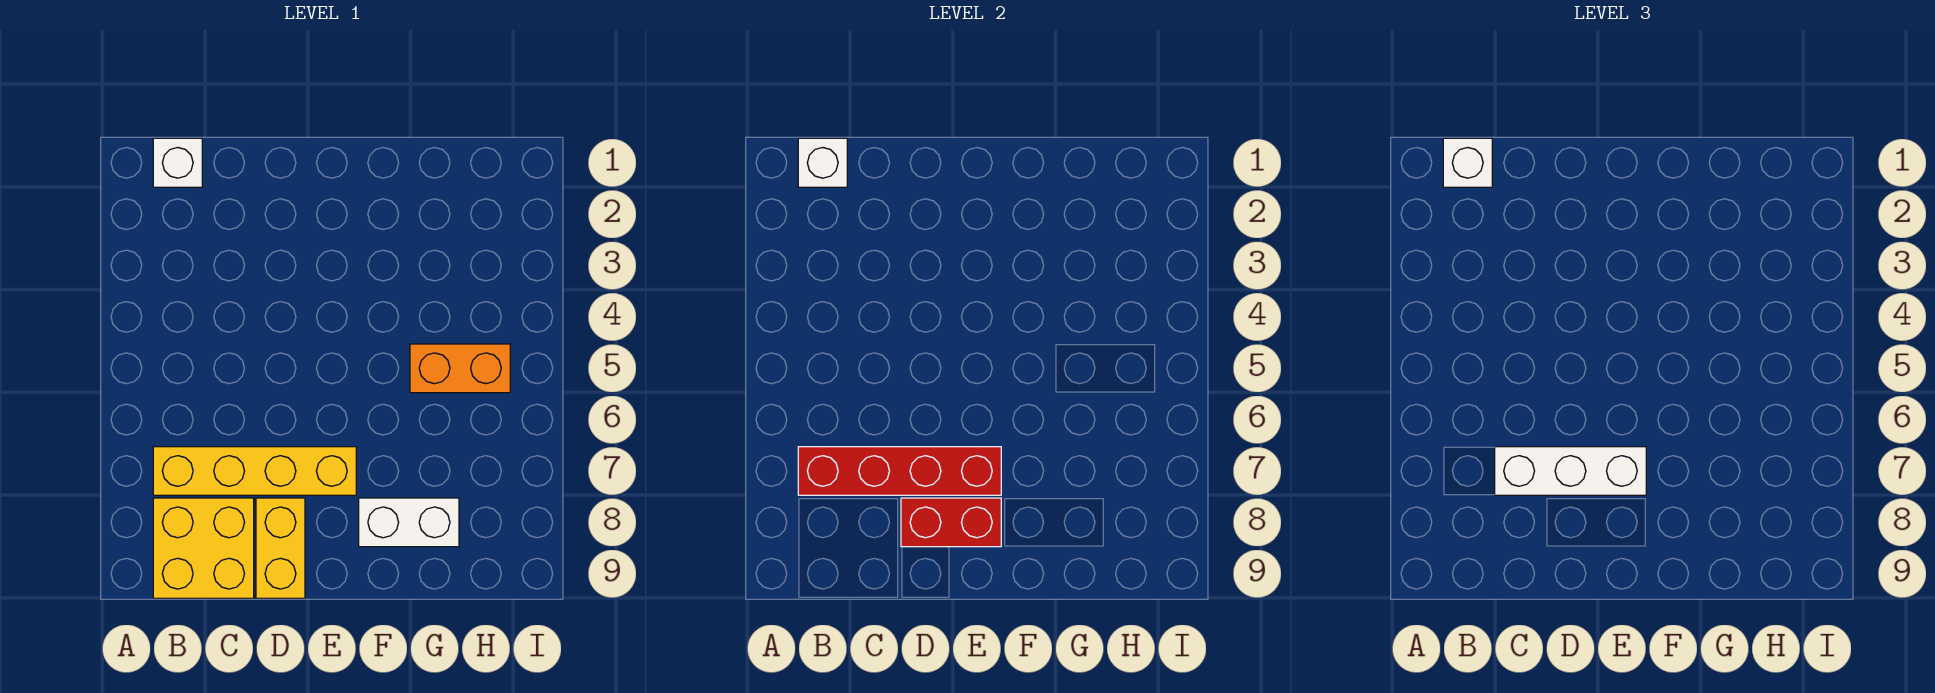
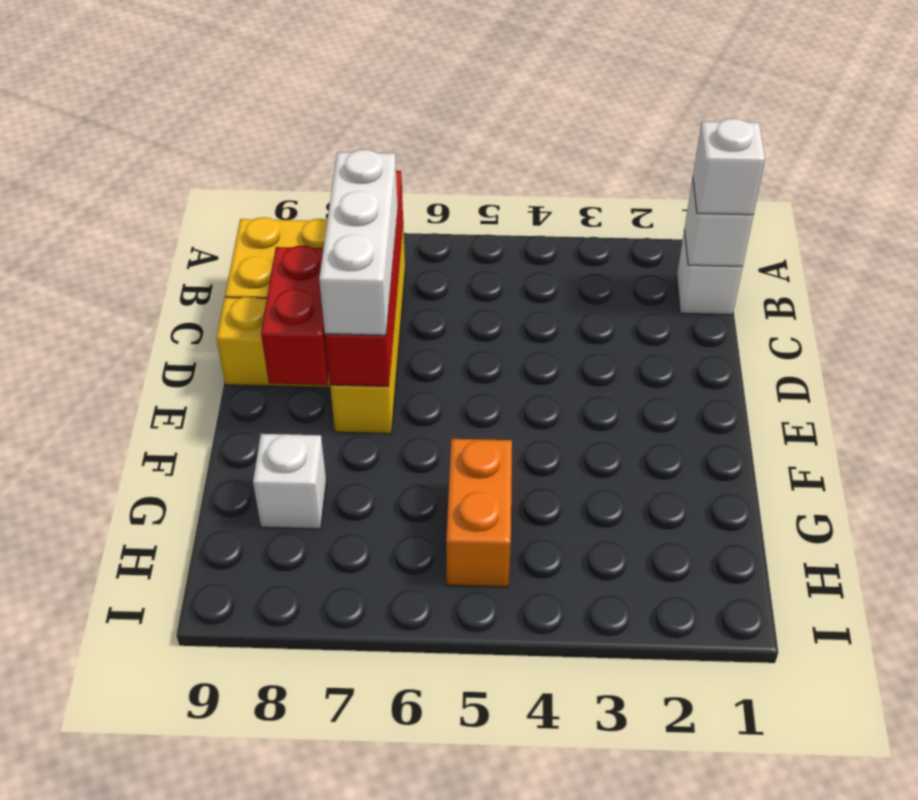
white 1x2 brick [359,498,459,547] -> white 1x1 brick [253,434,326,529]

